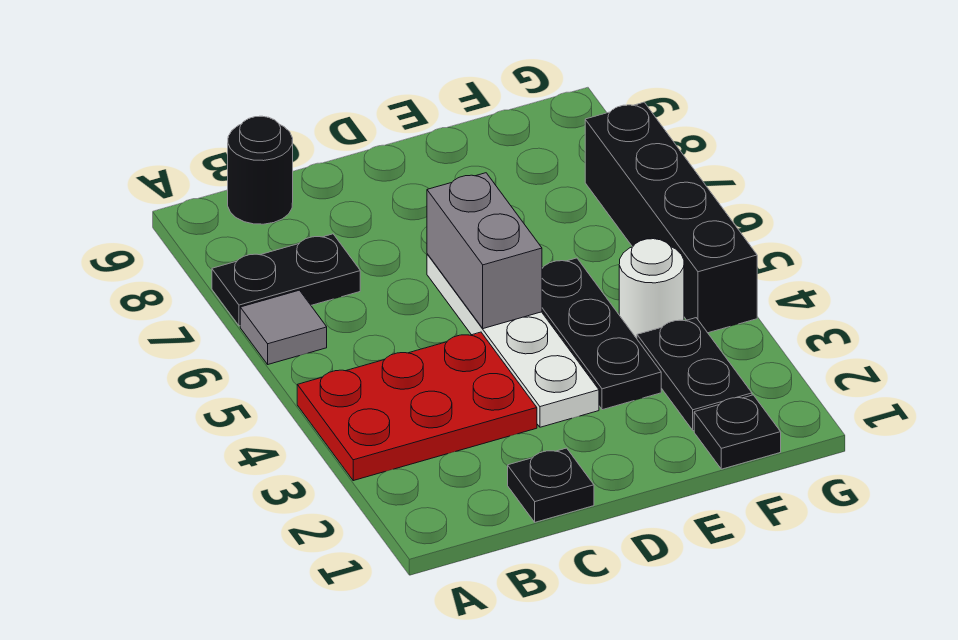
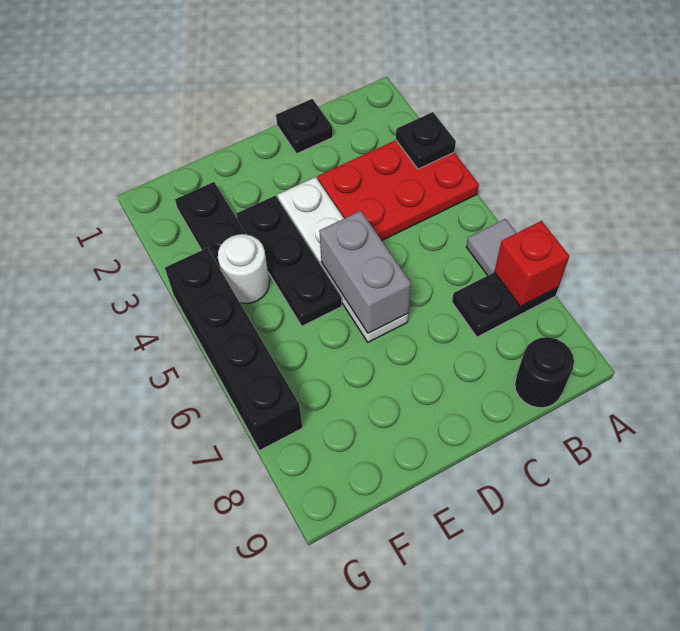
none -> red 1x1 brick [494,221,569,307]
black 1x1 plate [694,395,781,469] -> black 1x1 plate moved to [396,112,456,169]

